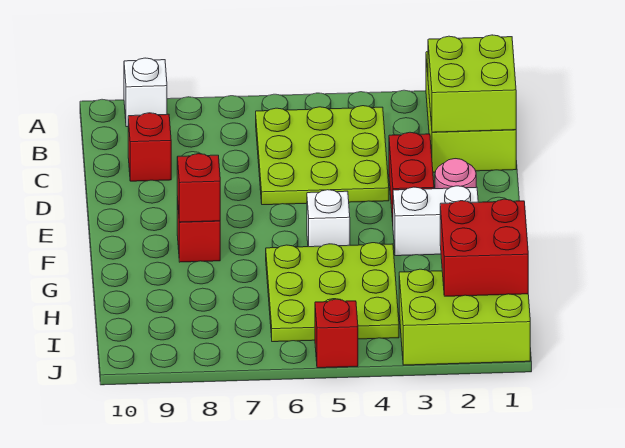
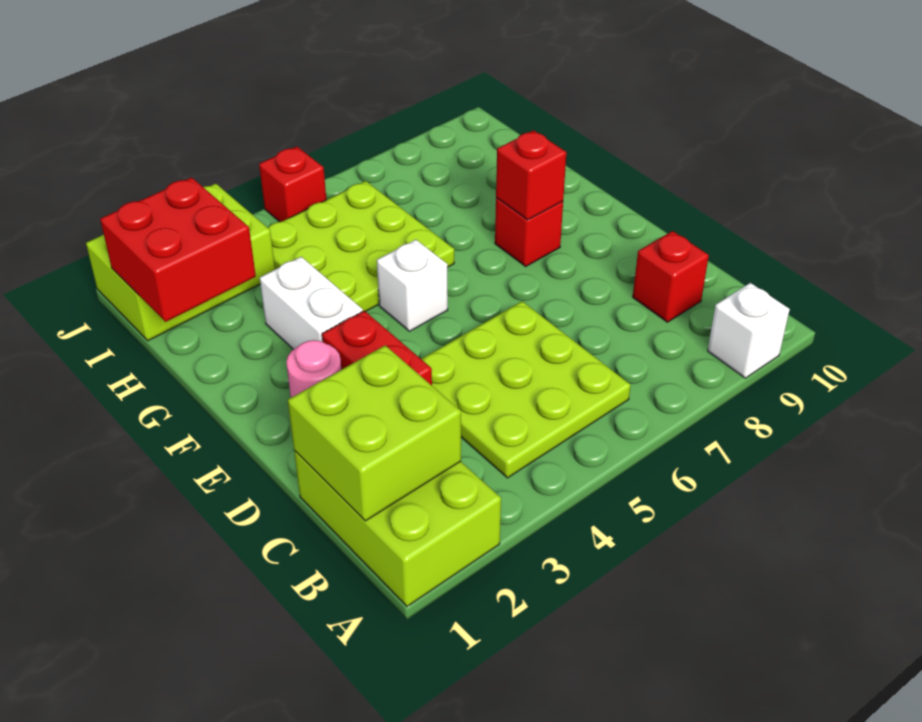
white 1x2 brick [393,186,478,256] -> white 1x2 brick turned to [260,257,363,350]

